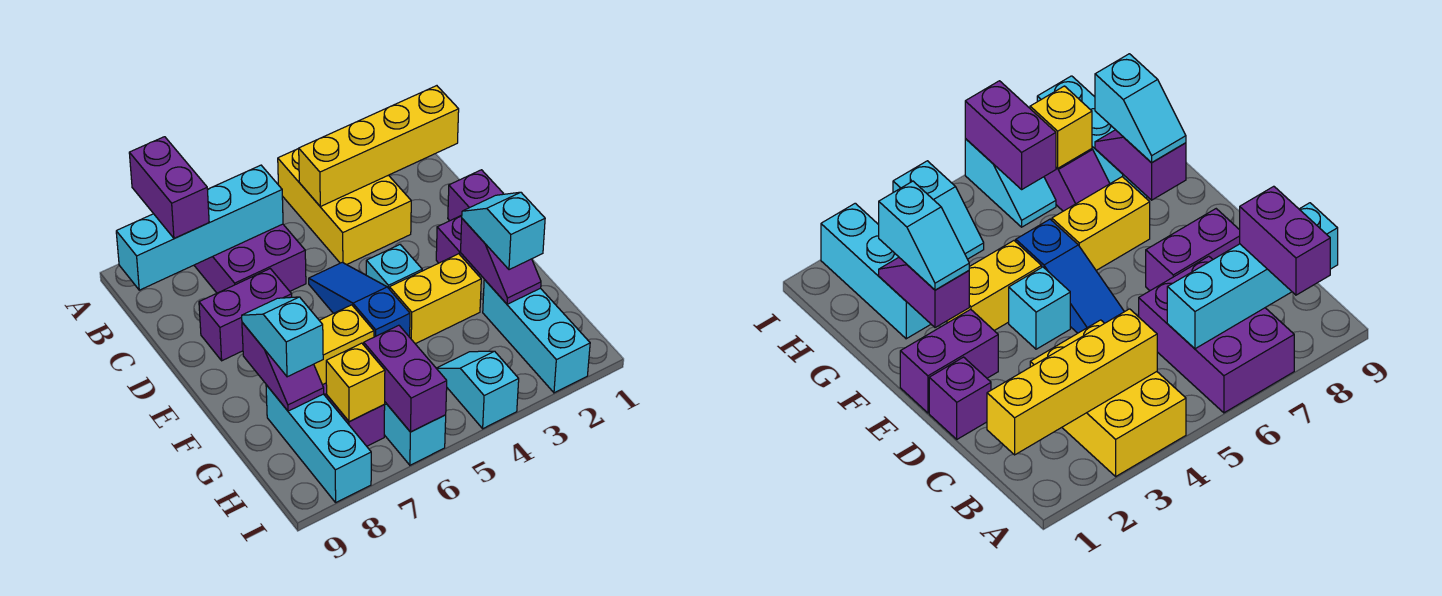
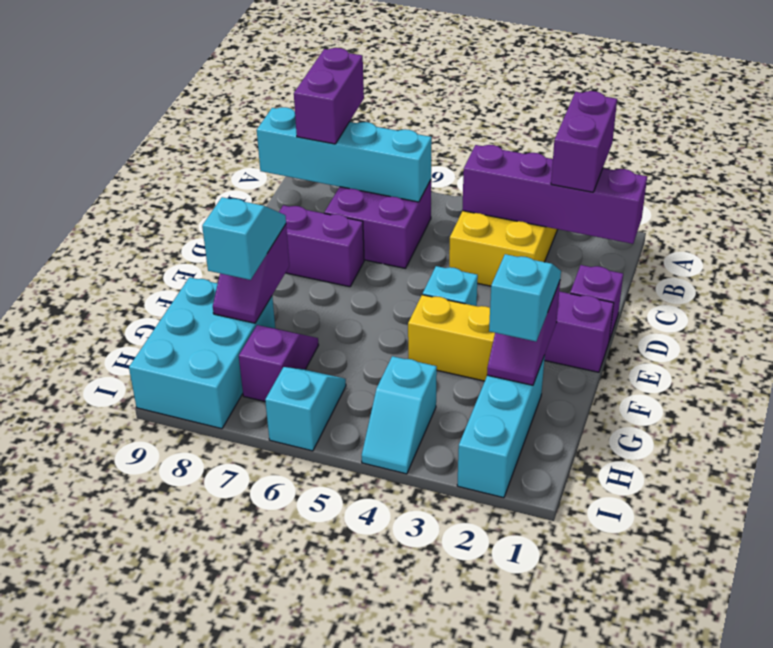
purple 2x3 brick [194,224,306,293] -> purple 2x2 brick [324,180,431,268]
yellow 1x4 brick [299,86,459,207] -> purple 1x4 brick [462,145,647,244]
blue 1x3 slope [309,262,410,337] -> none
yellow 1x2 brick [314,305,374,385] -> none
cyan 1x3 brick [266,385,371,502] -> cyan 2x3 brick [129,277,275,429]
cyan 1x2 slope [436,351,519,429] -> cyan 1x2 slope turned to [362,356,437,474]
purple 1x2 brick [364,325,447,432] -> purple 1x2 brick moved to [551,91,617,192]
yellow 1x1 brick [326,343,385,422] -> none

